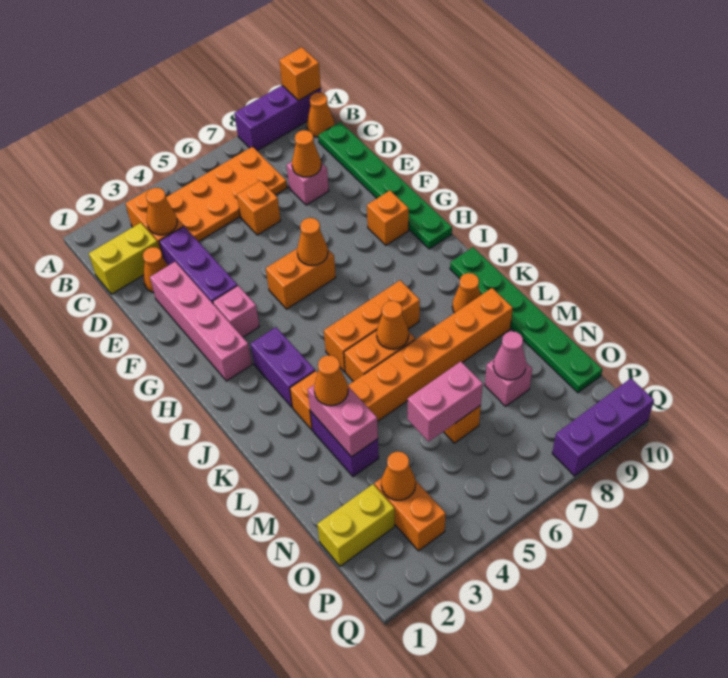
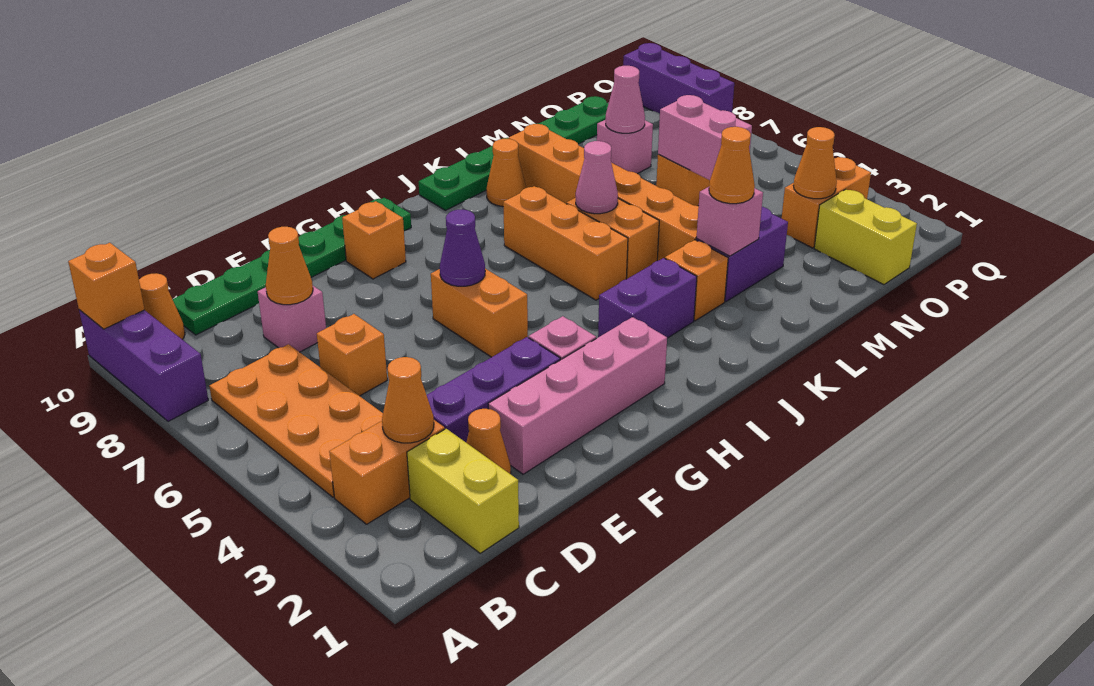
orange 1x1 cone [297,218,328,266] -> purple 1x1 cone [440,209,485,286]
orange 1x1 cone [377,301,409,349] -> pink 1x1 cone [576,141,618,214]
pink 1x2 brick [308,385,378,457] -> pink 1x1 brick [696,187,763,256]

